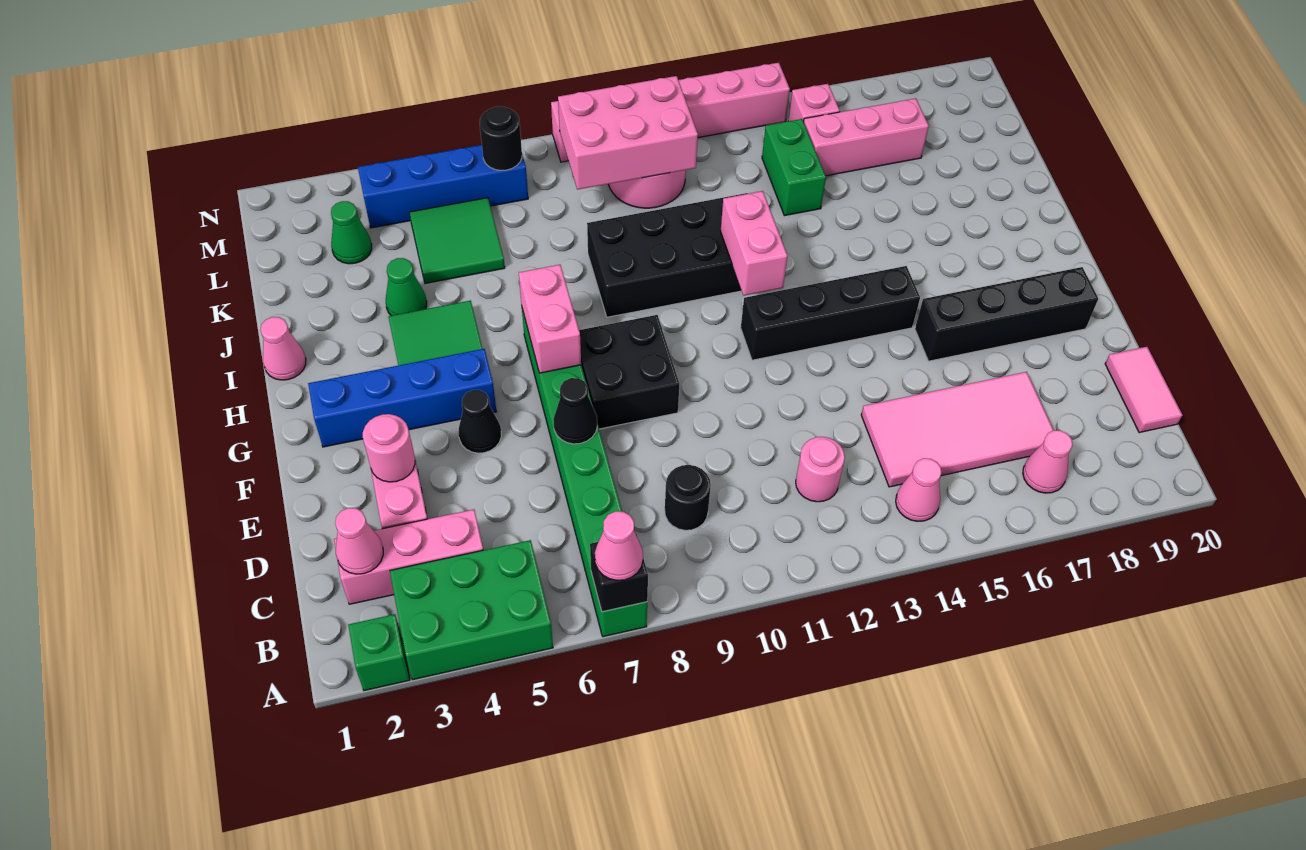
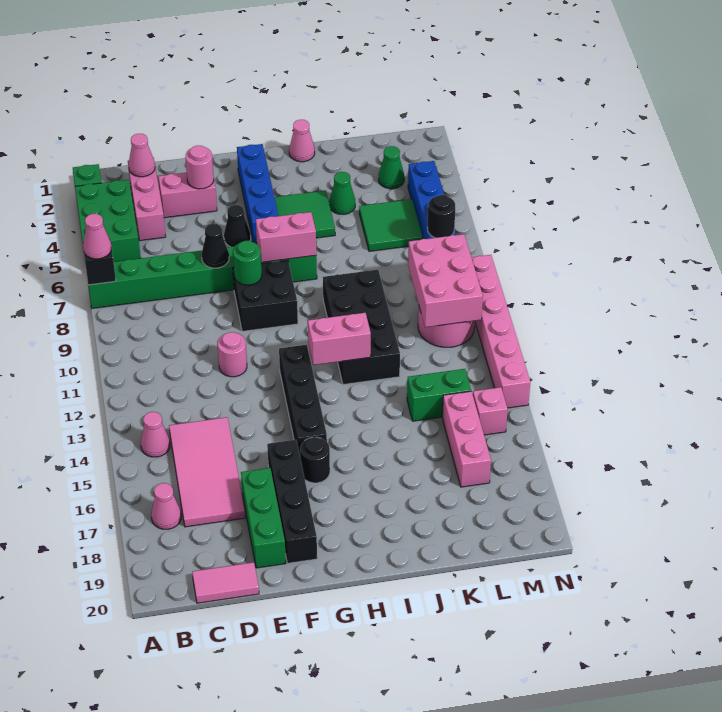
black 1x1 round brick [665,465,711,530] -> black 1x1 round brick moved to [300,437,330,483]
pink 1x1 round brick [796,437,845,502] -> pink 1x1 round brick moved to [218,332,247,377]
none -> green 1x3 brick [241,468,286,568]
none -> green 1x1 round brick [233,241,262,285]

